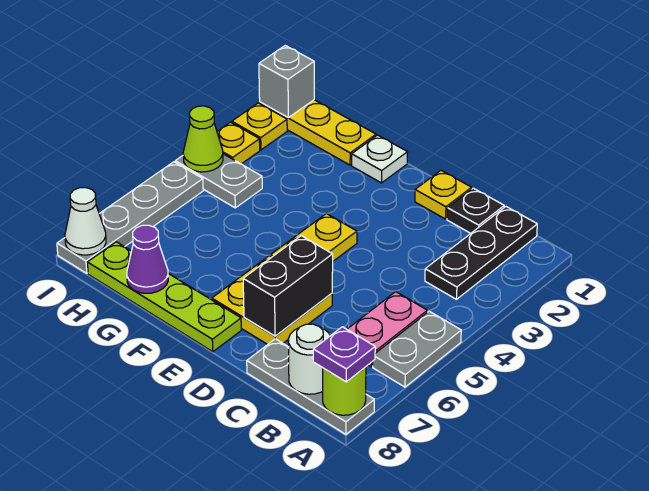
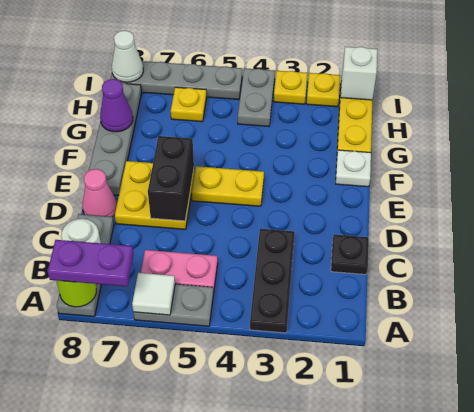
none -> white 1x1 tile [132,273,175,315]
purple 1x1 plate [313,327,375,382] -> purple 1x2 plate [48,240,134,286]
black 1x3 plate [425,207,537,299] -> black 1x3 plate turned to [250,229,295,333]
yellow 1x1 plate [415,171,472,219] -> yellow 1x1 plate moved to [171,87,207,122]
black 1x2 brick [243,236,333,336] -> black 1x2 brick turned to [148,136,194,221]
none -> pink 1x1 cone [83,169,117,217]
lime 1x4 plate [88,242,241,352] -> grey 1x4 plate [89,83,142,195]
grey 1x1 brick [259,46,314,118] -> white 1x1 brick [341,47,377,100]
lime 1x1 cone [183,106,223,172] -> none

